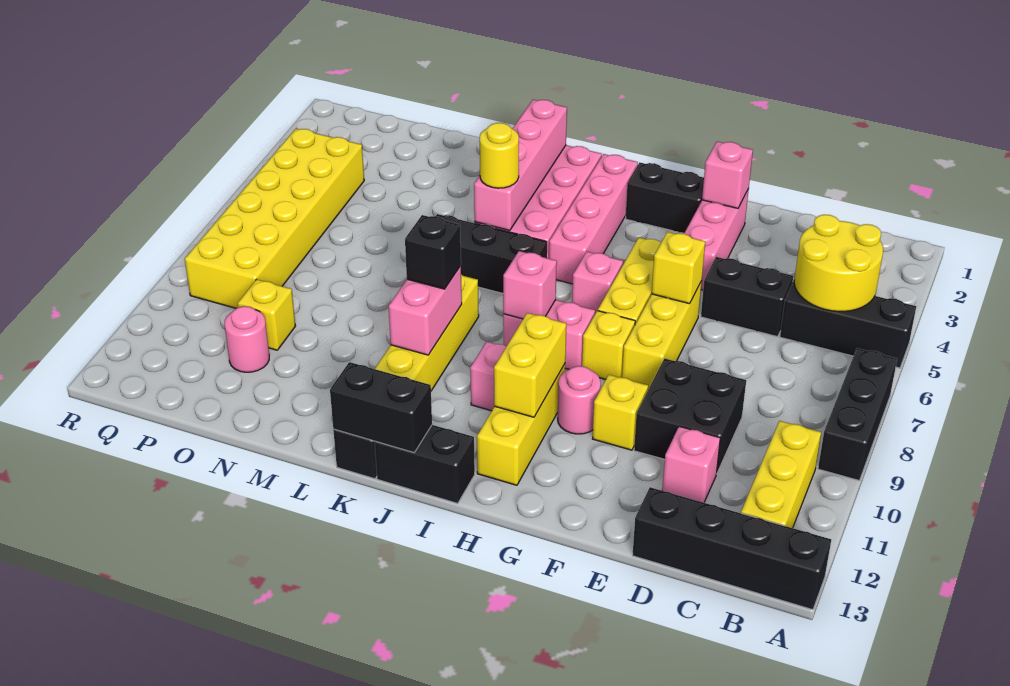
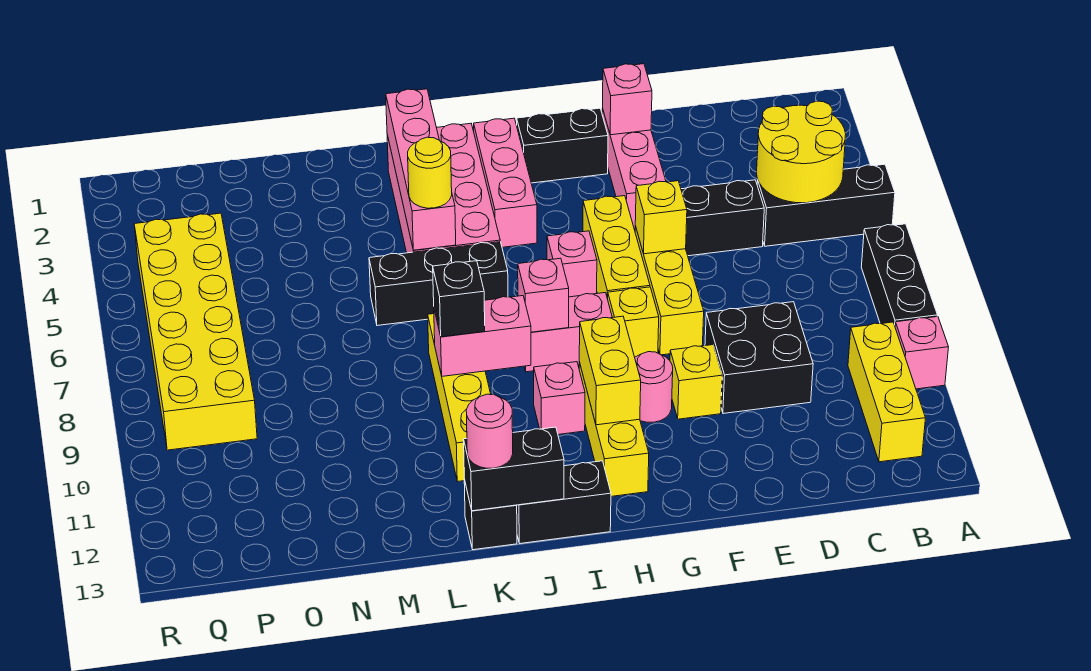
black 1x4 brick [632,487,831,610] -> none
pink 1x1 brick [662,426,720,502] -> pink 1x1 brick moved to [895,317,949,389]
pink 1x4 brick [549,154,638,284] -> pink 1x3 brick [474,118,537,247]
pink 1x2 brick [389,266,462,355] -> pink 1x2 brick turned to [434,296,531,376]
yellow 1x1 brick [238,279,295,350] -> none
pink 1x1 round brick [225,306,269,372] -> pink 1x1 round brick moved to [466,394,513,468]

